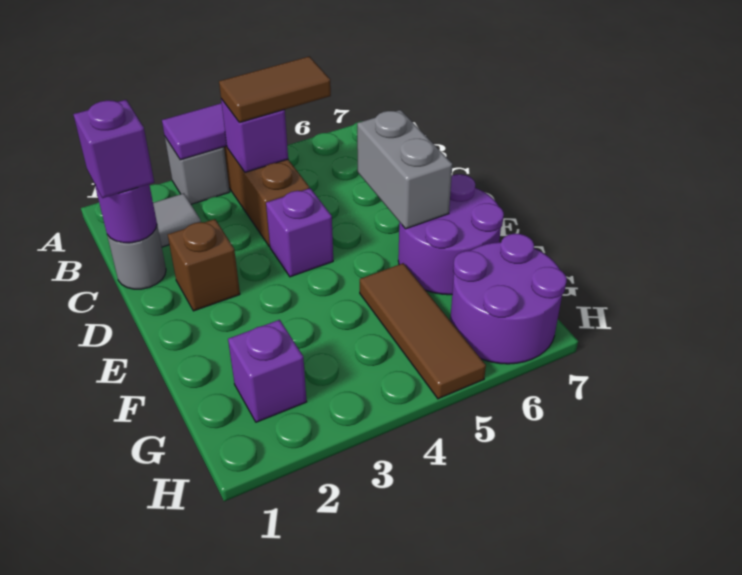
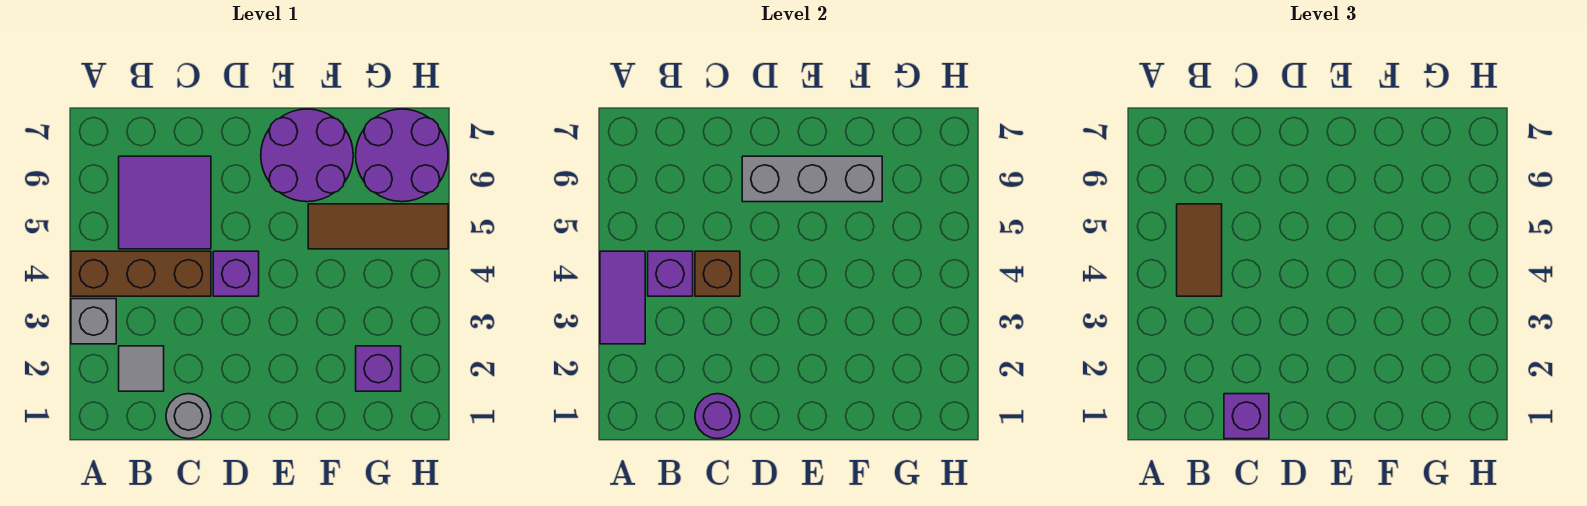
none -> purple 2x2 tile [119,156,211,249]
brown 1x1 brick [168,219,240,311] -> brown 1x1 brick moved to [695,251,740,296]
grey 1x2 brick [357,110,452,229] -> grey 1x3 brick [742,156,882,202]

